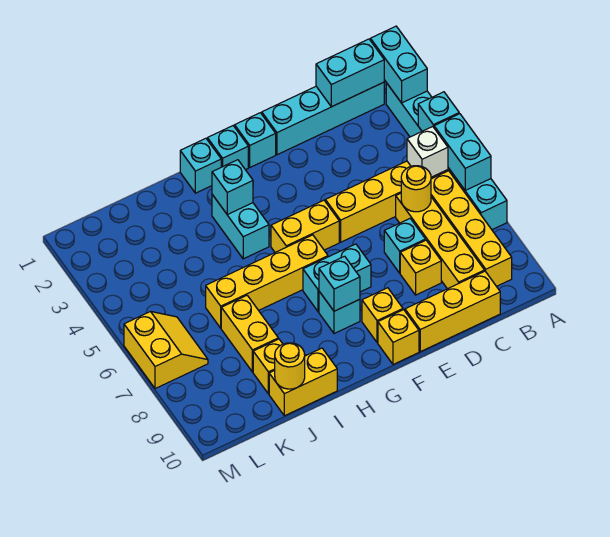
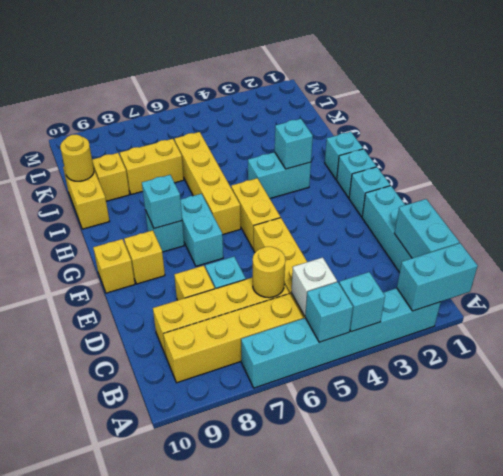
cyan 1x2 brick [434,114,491,190] -> cyan 1x1 brick [305,282,353,342]
yellow 1x3 brick [405,271,500,352] -> none
yellow 2x2 slope [124,312,208,389] -> none

